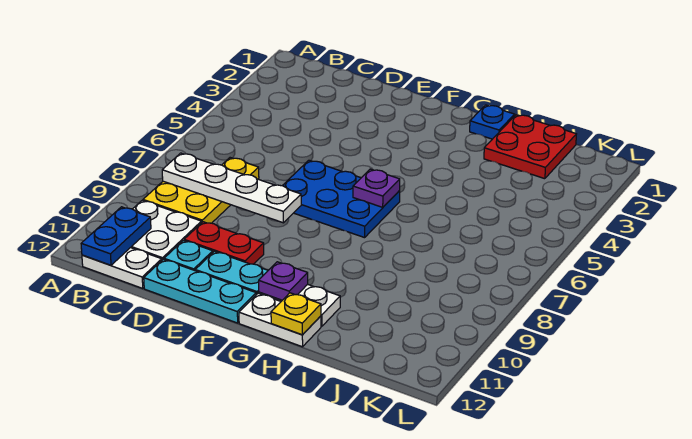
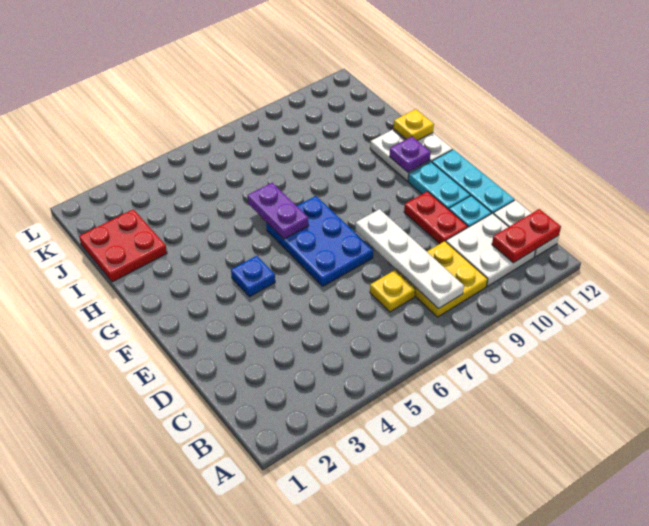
blue 1x2 plate [81,207,151,265] -> red 1x2 plate [492,209,561,263]
purple 1x1 plate [353,169,400,207] -> purple 1x2 plate [248,183,309,239]
blue 1x1 plate [470,105,515,139] -> blue 1x1 plate moved to [231,256,275,297]

